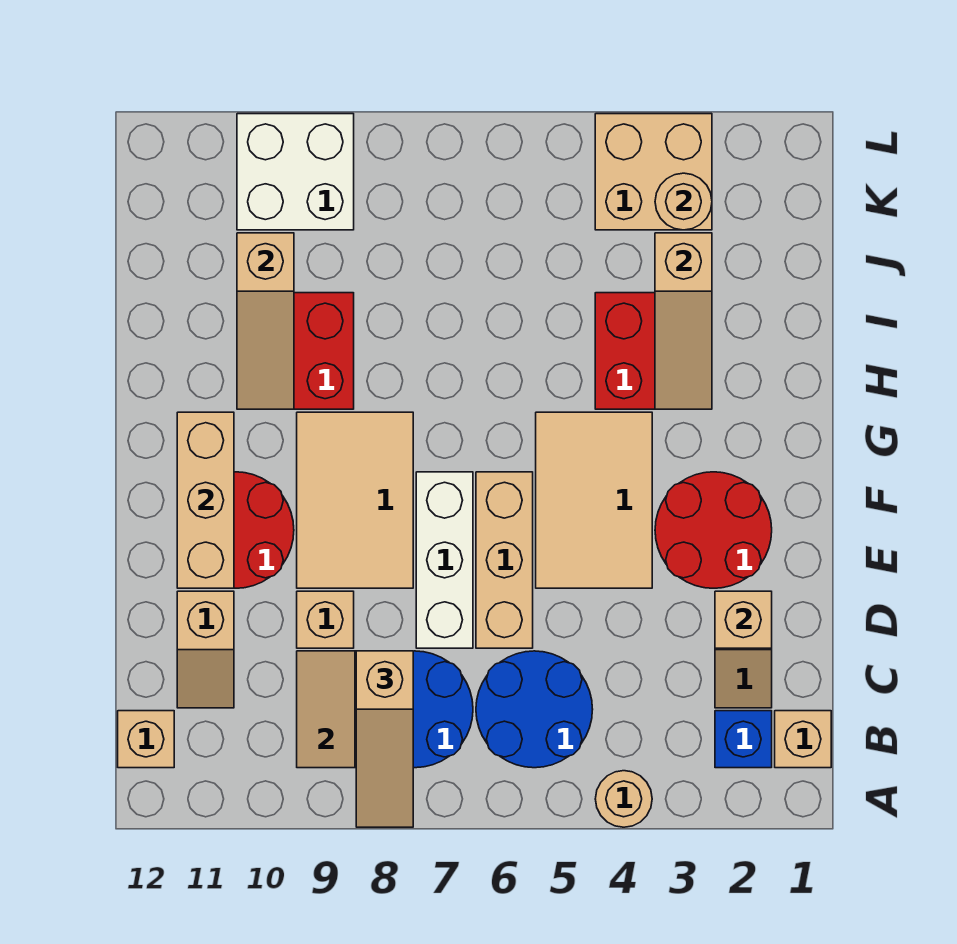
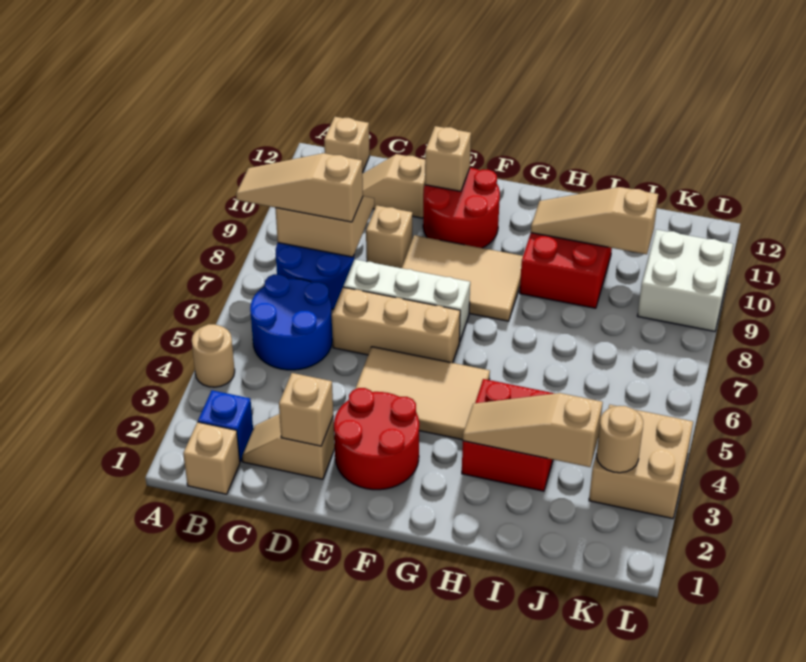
tan 1x3 brick [177,412,234,588] -> tan 1x1 brick [425,126,471,191]

